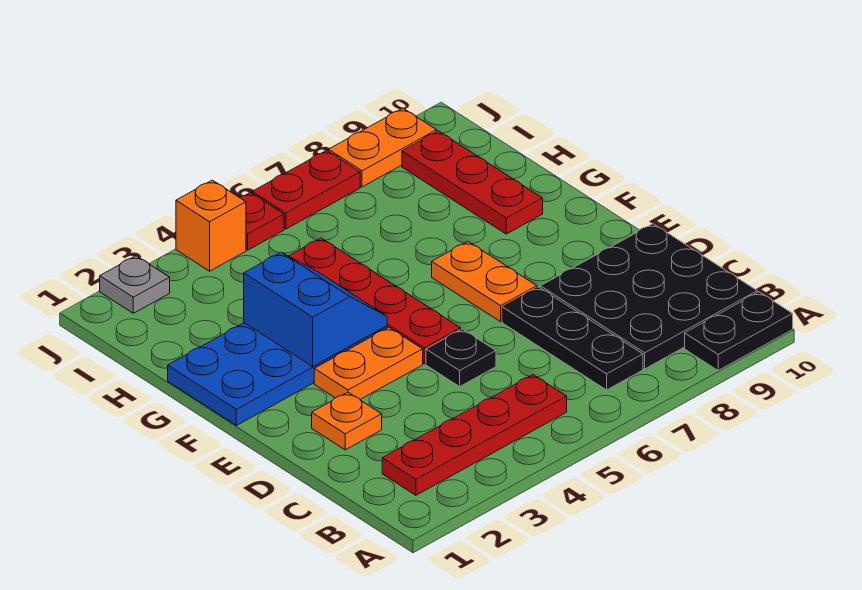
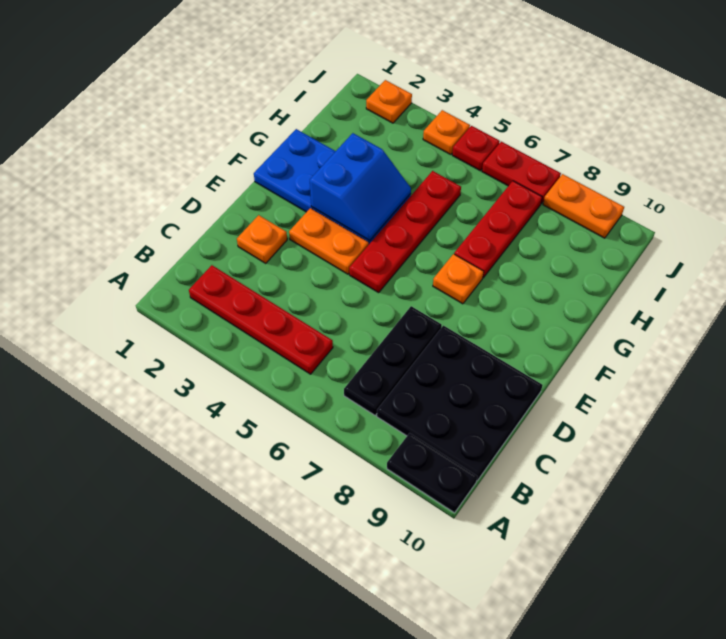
black 1x1 plate [426,329,496,387] -> none
orange 1x2 plate [432,242,537,322] -> orange 1x1 plate [433,254,484,304]
red 1x3 plate [402,131,543,234] -> red 1x3 plate moved to [454,181,542,278]
grey 1x1 plate [100,256,170,313] -> orange 1x1 plate [366,80,412,123]
orange 1x1 brick [176,180,246,271] -> orange 1x1 plate [423,110,470,155]

